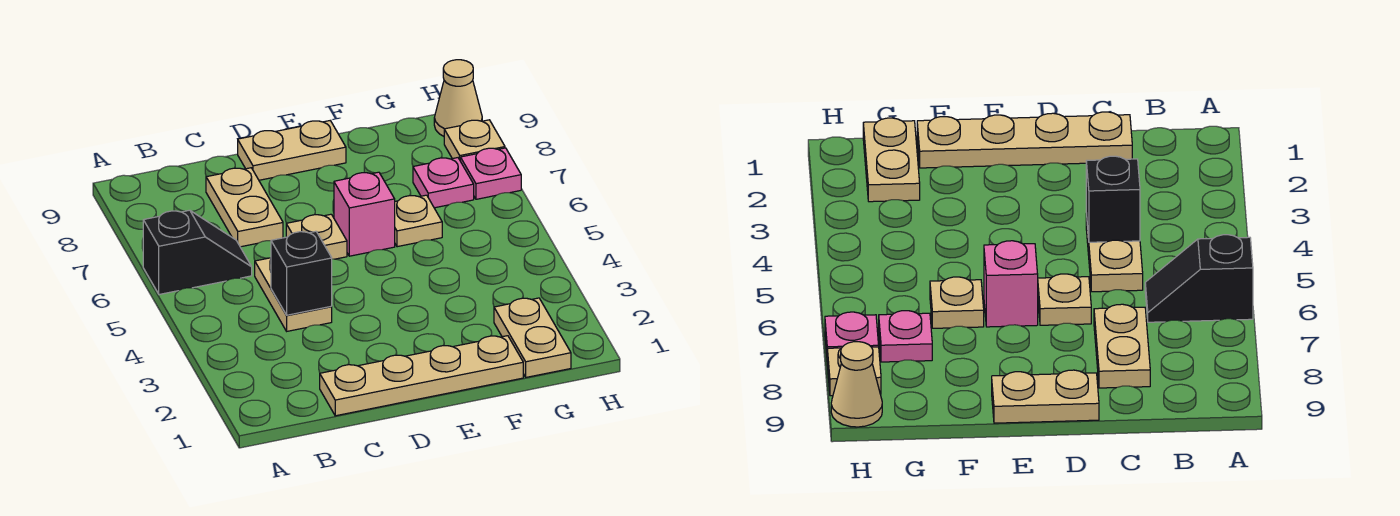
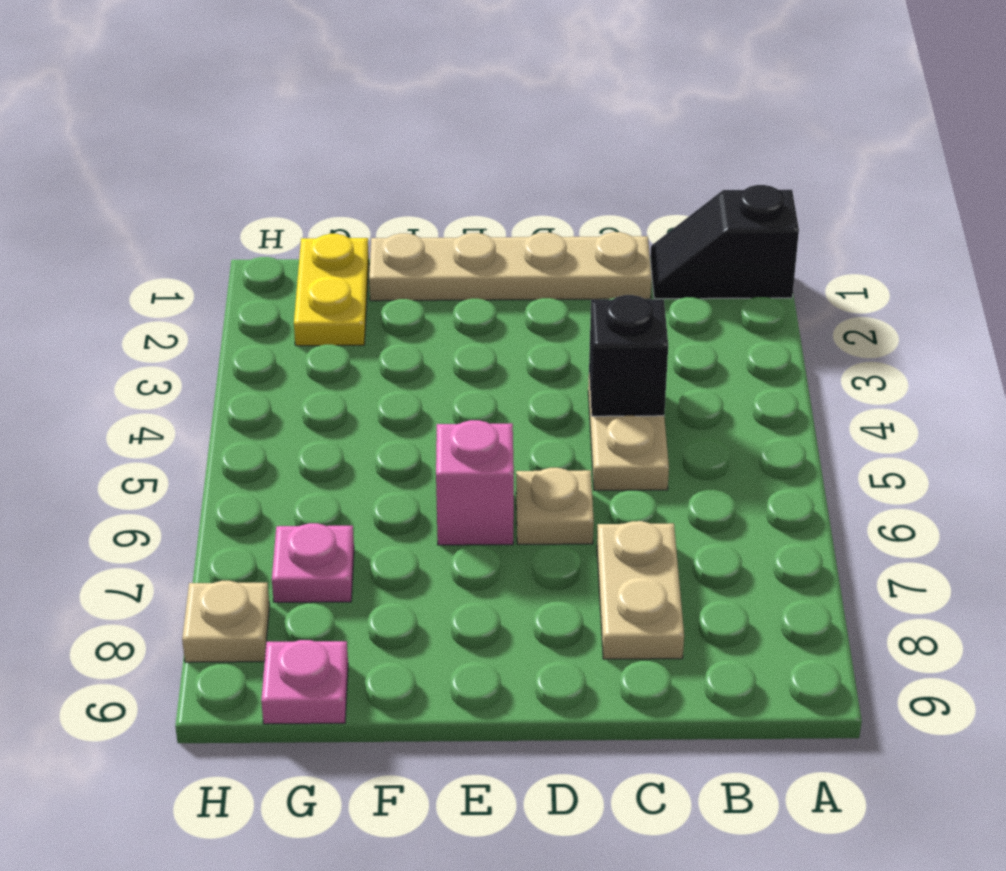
black 1x2 slope [143,210,252,294] -> black 1x2 slope moved to [650,185,799,299]
tan 1x2 plate [238,121,346,180] -> none
tan 1x1 plate [395,195,442,247] -> none
tan 1x2 plate [494,298,571,377] -> yellow 1x2 plate [294,234,369,346]
pink 1x1 plate [460,148,521,199] -> pink 1x1 plate moved to [261,640,348,724]
tan 1x1 cone [434,60,482,136] -> none

